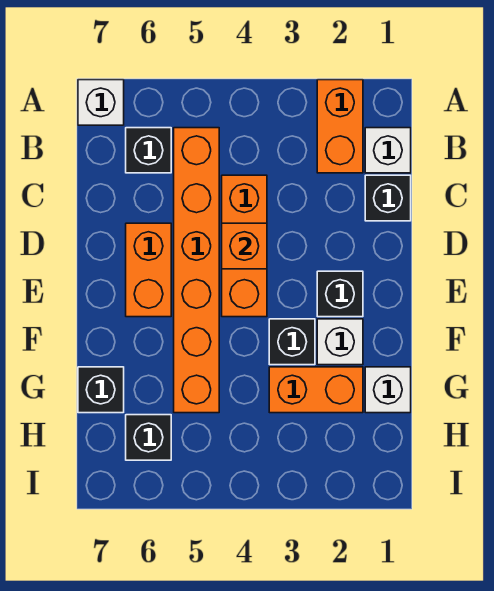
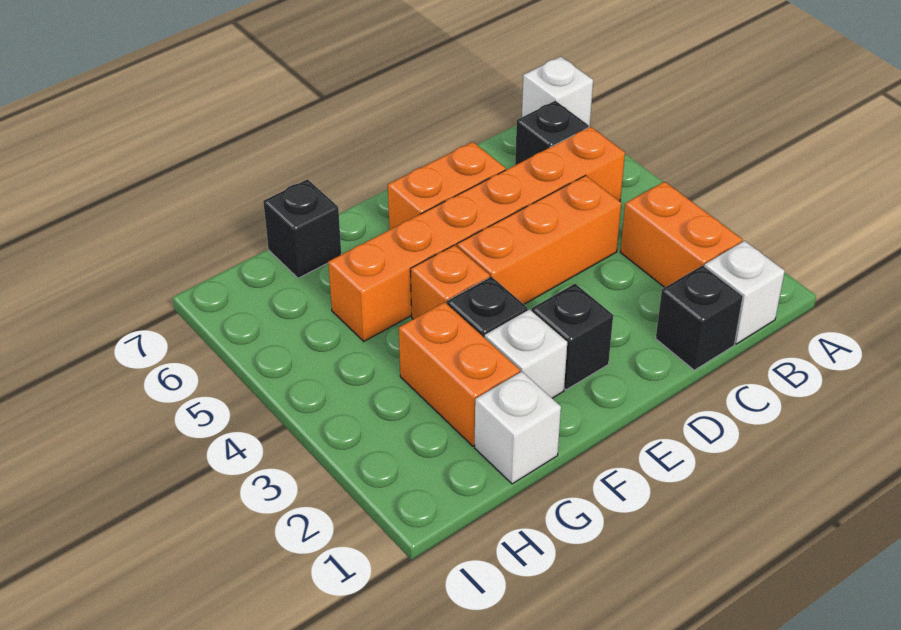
orange 1x2 brick [317,80,363,173] -> orange 1x2 brick turned to [620,182,742,287]
orange 1x1 brick [222,223,267,269] -> orange 1x1 brick moved to [411,245,490,319]
black 1x1 brick [126,415,171,460] -> none

